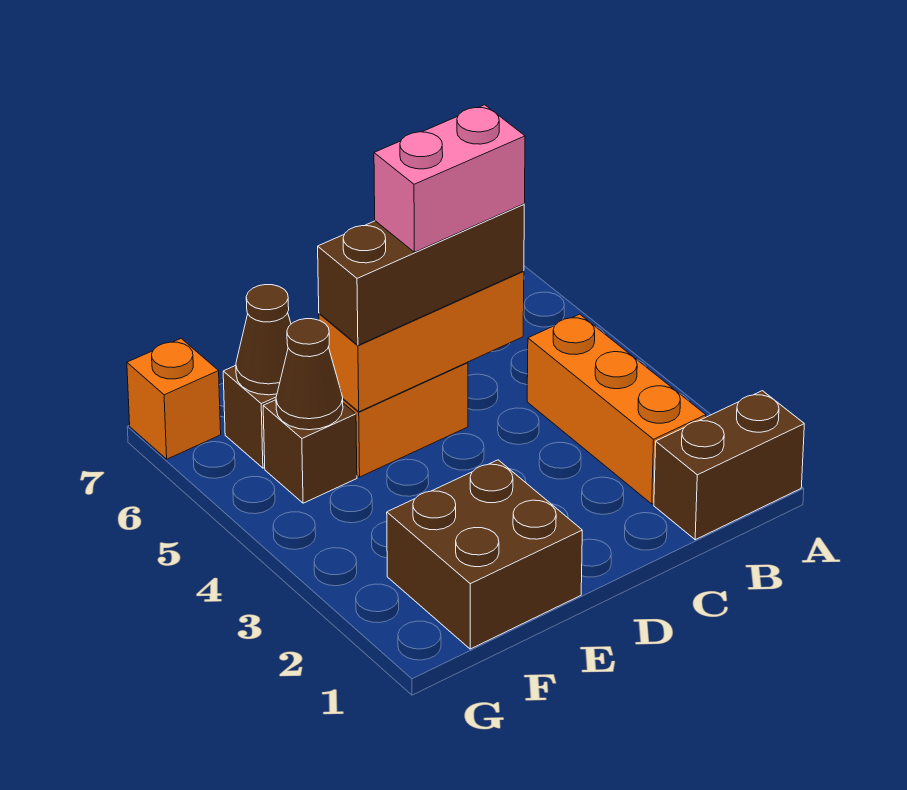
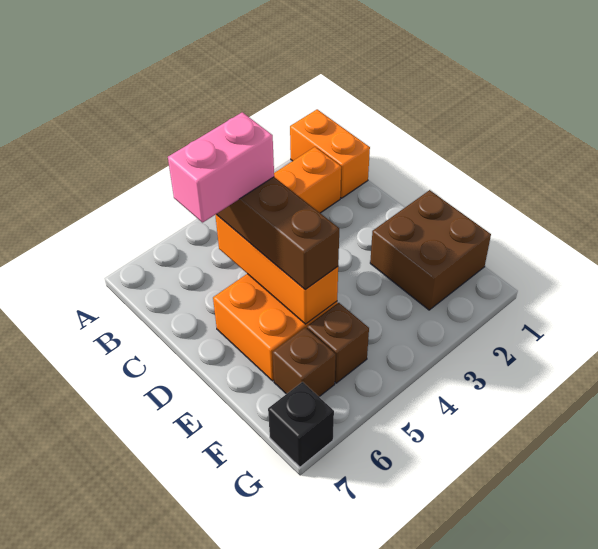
brown 1x2 brick [654,391,804,540] -> orange 1x2 brick [290,109,370,198]
pink 1x2 brick [374,105,525,252] -> pink 1x2 brick turned to [168,112,274,222]
brown 1x1 cone [276,319,343,430] -> none
brown 1x1 cone [236,285,291,395] -> none
orange 1x1 brick [127,339,221,459] -> black 1x1 brick [268,382,334,467]

